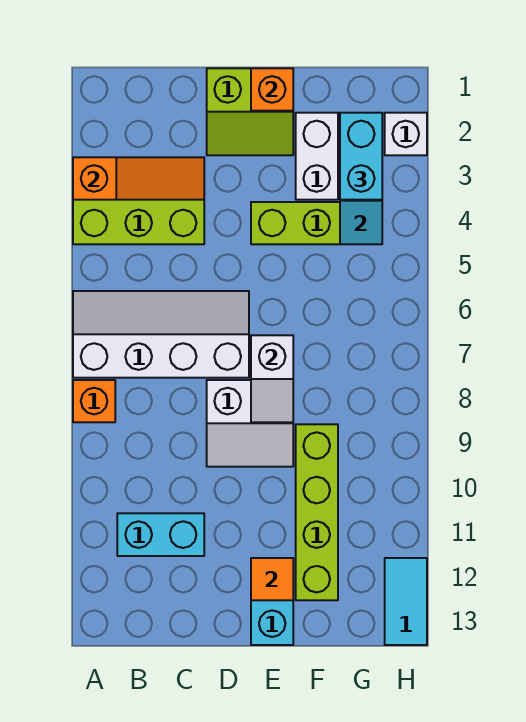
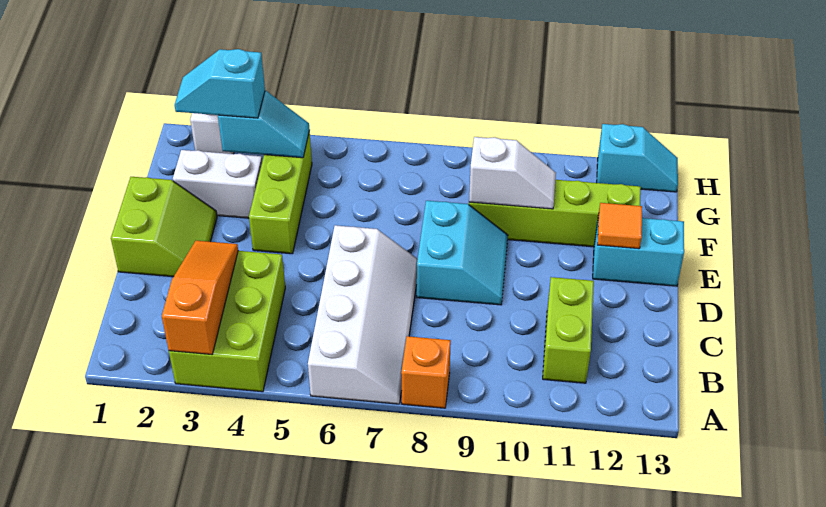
white 2x4 slope [73,291,249,378] -> white 2x4 slope turned to [308,225,418,404]
cyan 1x2 brick [117,513,204,556] -> lime 1x2 brick [543,277,594,383]
white 2x2 slope [207,380,293,467] -> cyan 2x2 slope [417,201,508,305]
orange 1x1 brick [251,68,293,111] -> none
white 1x2 slope [251,335,293,422] -> white 1x2 slope moved to [469,137,556,209]
cyan 1x2 brick [340,113,382,200] -> cyan 1x2 slope [175,49,265,118]
cyan 1x2 tile [385,558,427,645] -> cyan 1x2 slope [597,124,678,192]

